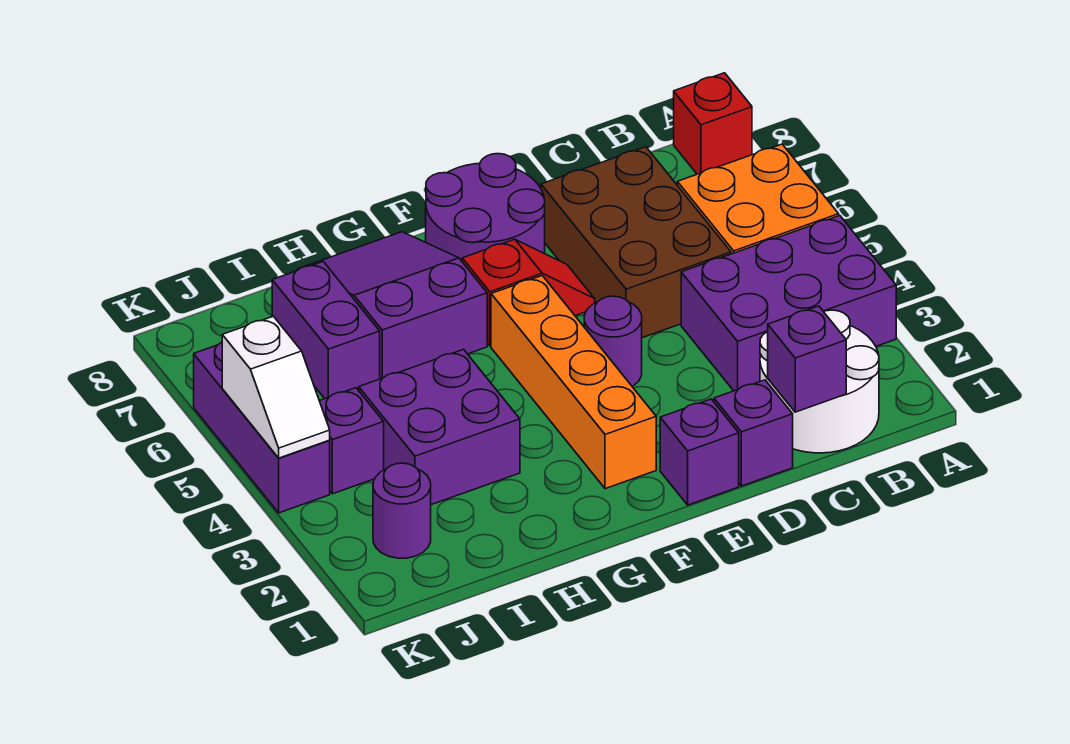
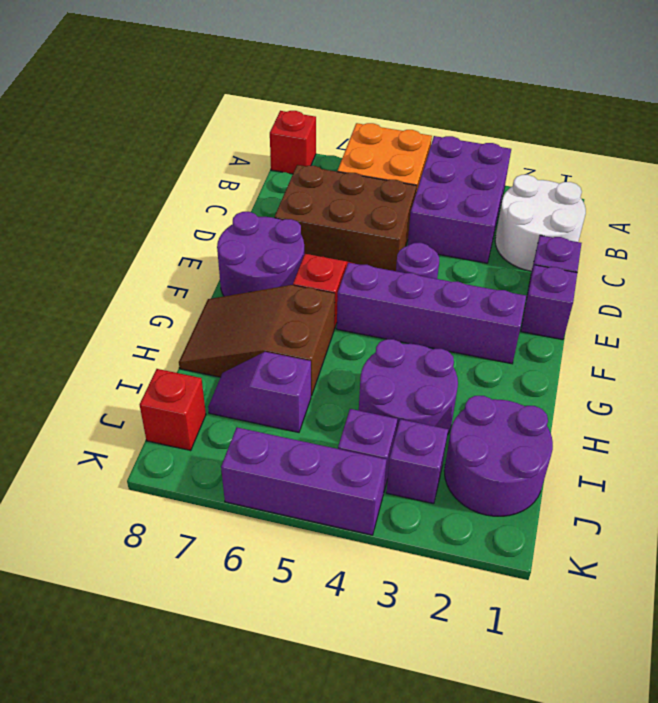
purple 1x1 brick [768,306,846,412] -> purple 1x1 brick moved to [386,419,448,504]
orange 1x4 brick [491,276,656,489] -> purple 1x4 brick [337,263,526,364]
purple 2x3 slope [297,232,487,379] -> brown 2x3 slope [179,285,335,396]
purple 2x2 brick [359,349,520,505] -> purple 2x2 round brick [359,339,458,433]
purple 1x2 brick [272,262,380,399] -> purple 1x2 slope [208,352,311,432]
purple 1x1 round brick [373,463,431,558] -> purple 2x2 round brick [444,396,553,516]
none -> red 1x1 brick [140,369,206,450]
white 1x2 slope [222,316,330,458] -> none

